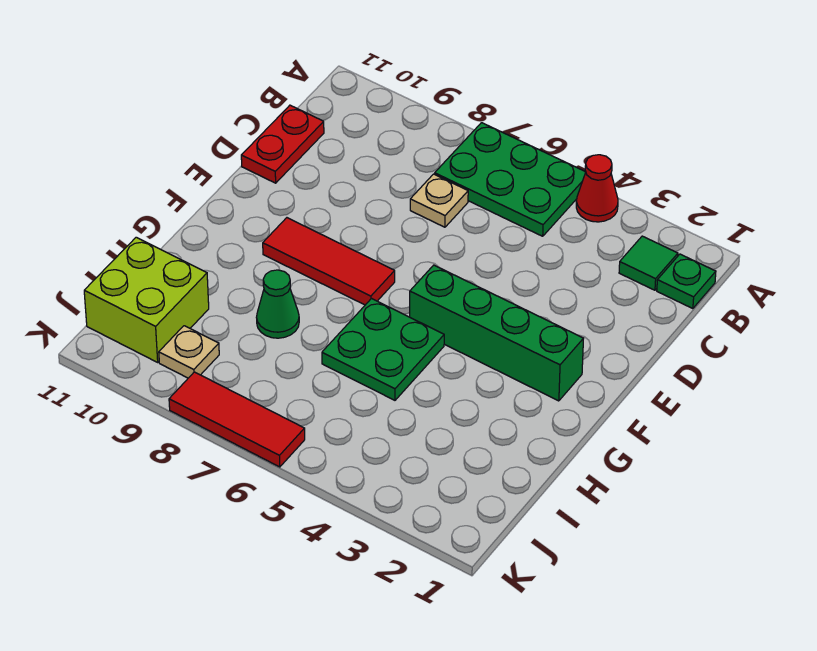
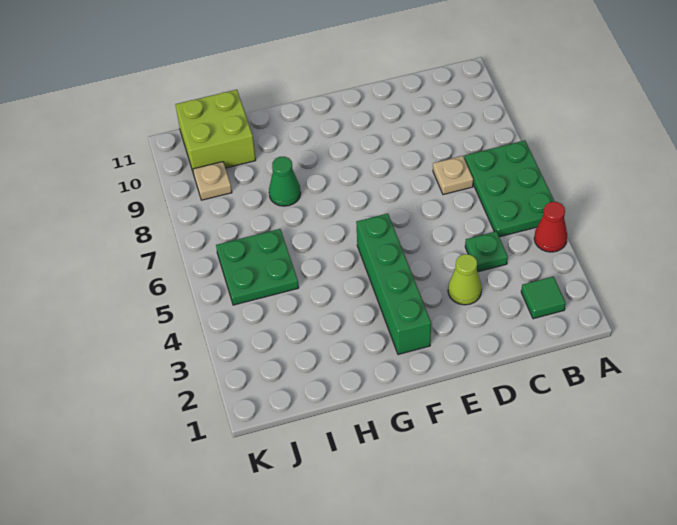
green 1x1 plate [657,254,716,309] -> green 1x1 plate moved to [465,231,508,272]
red 1x2 plate [241,105,324,183] -> none
none -> lime 1x1 cone [448,254,482,305]
red 1x3 tile [263,218,395,305] -> none
green 2x2 plate [322,299,444,400] -> green 2x2 plate moved to [216,229,299,305]
red 1x3 tile [169,372,305,467] -> none

